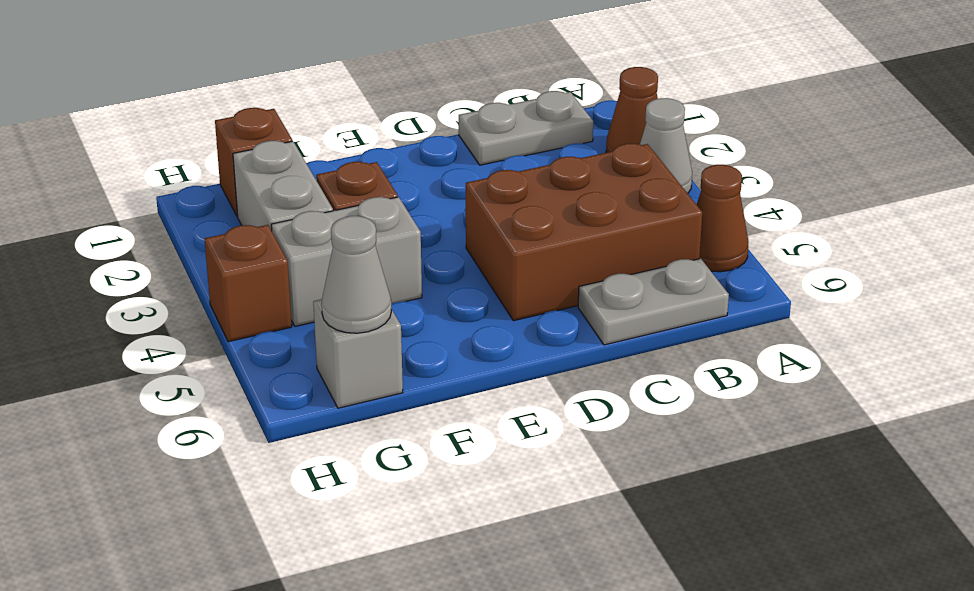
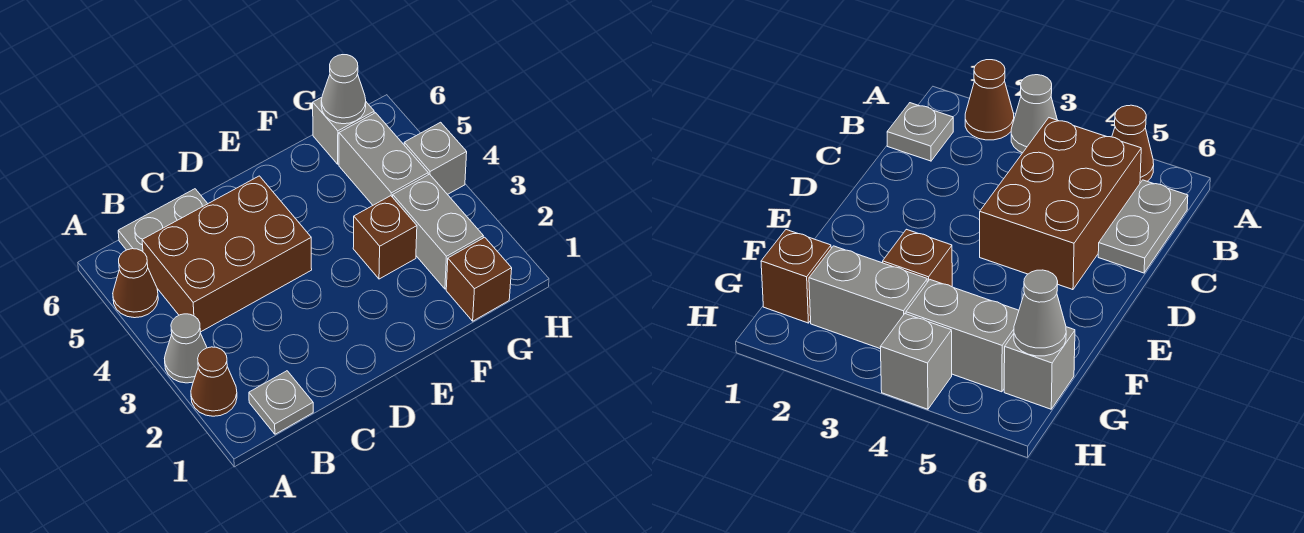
grey 1x2 plate [459,91,593,165] -> grey 1x1 plate [249,371,313,434]
grey 1x2 brick [271,197,422,326] -> grey 1x2 brick turned to [339,113,428,205]
brown 1x1 brick [205,225,292,342] -> grey 1x1 brick [404,122,467,194]

